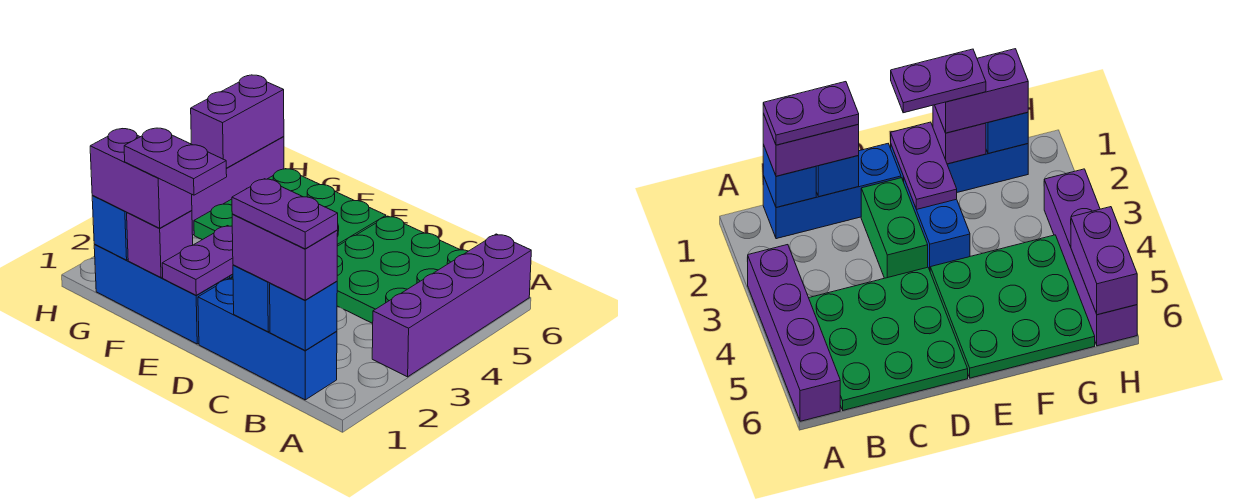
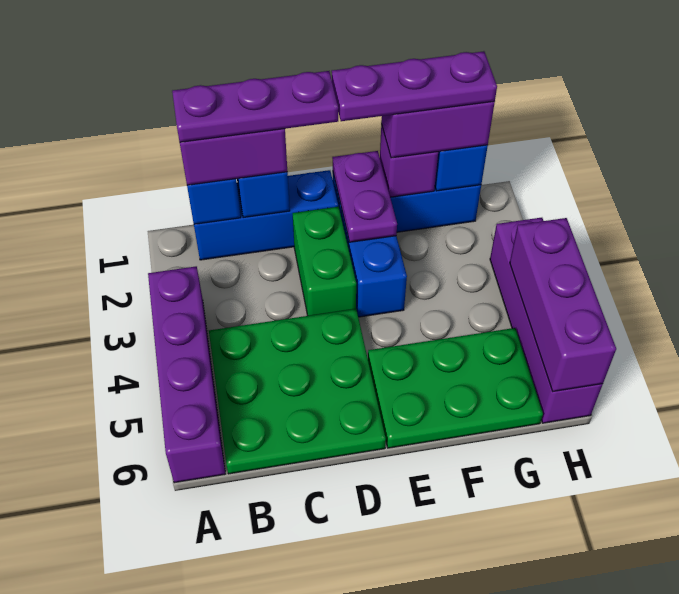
purple 1x2 plate [232,179,338,249] -> purple 1x3 plate [172,71,338,142]
purple 1x2 plate [124,128,227,195] -> purple 1x3 plate [332,51,497,121]
green 3x3 plate [194,169,386,246] -> green 2x3 plate [368,328,543,448]
purple 1x2 brick [191,75,284,168] -> purple 1x3 brick [510,218,616,392]

